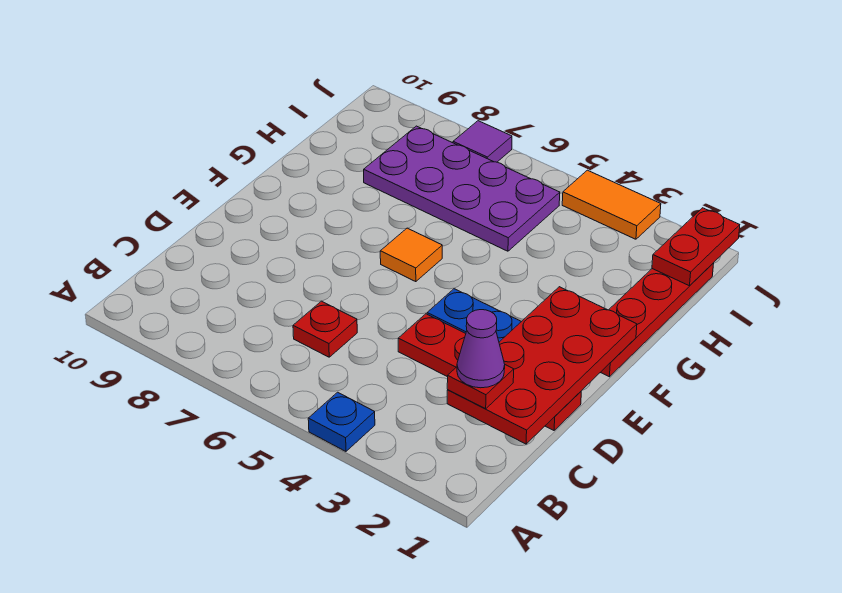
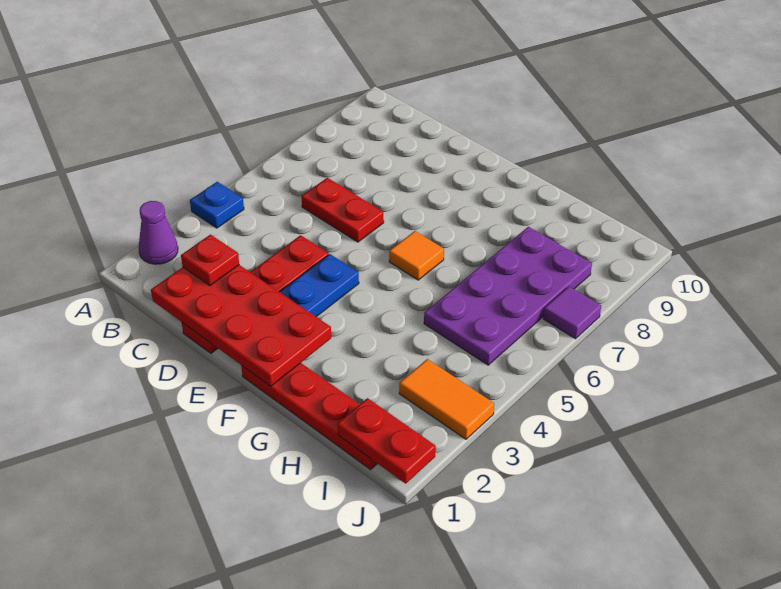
purple 1x1 cone [457,310,505,388] -> purple 1x1 cone moved to [139,201,178,264]
red 1x1 plate [293,301,357,357] -> red 1x2 plate [301,178,384,242]
orange 1x2 tile [562,170,661,239] -> orange 1x2 tile turned to [399,359,494,439]

